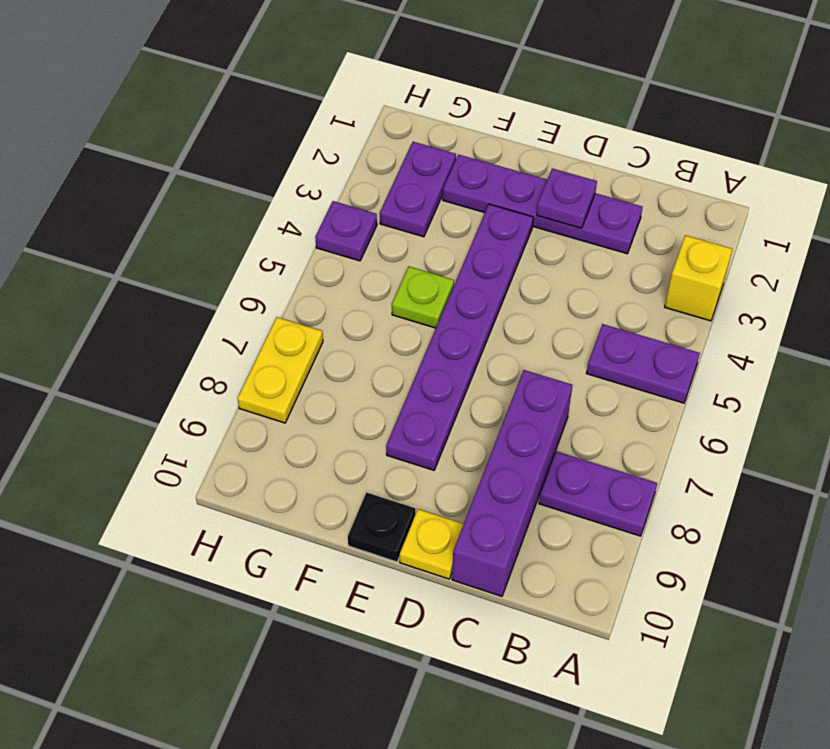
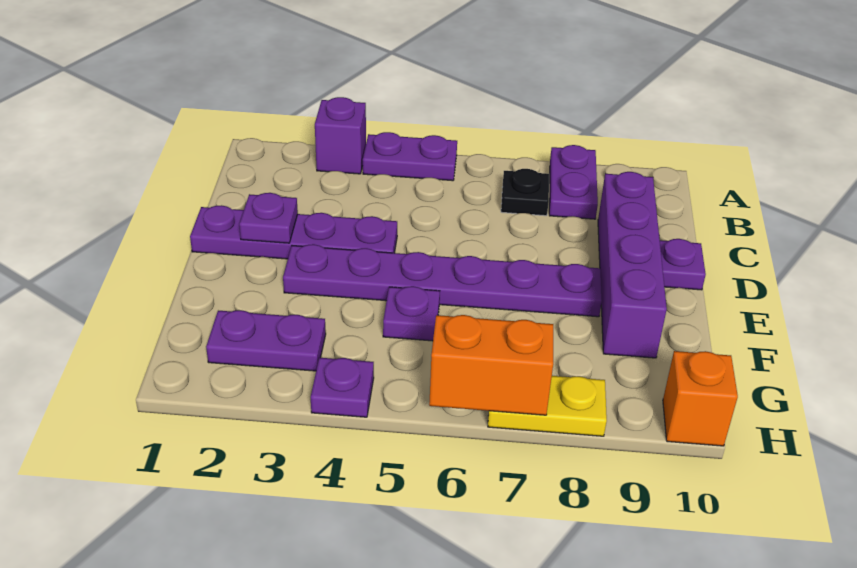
yellow 1x1 brick [665,235,732,321] -> purple 1x1 brick [315,97,366,174]
purple 1x2 plate [586,324,700,403] -> purple 1x2 plate turned to [363,132,457,181]
purple 1x4 plate [443,155,643,254] -> purple 1x4 plate turned to [190,205,397,259]
purple 1x4 brick [452,370,572,596] -> purple 1x4 brick turned to [598,172,667,358]
yellow 1x1 plate [400,509,464,579] -> purple 1x1 plate [660,239,706,290]
black 1x1 plate [348,493,415,562] -> black 1x1 plate moved to [501,169,549,216]
lime 1x1 plate [392,267,454,328] -> purple 1x1 plate [383,286,440,341]
none -> orange 1x2 brick [429,315,553,415]
none -> orange 1x1 brick [663,351,738,446]

